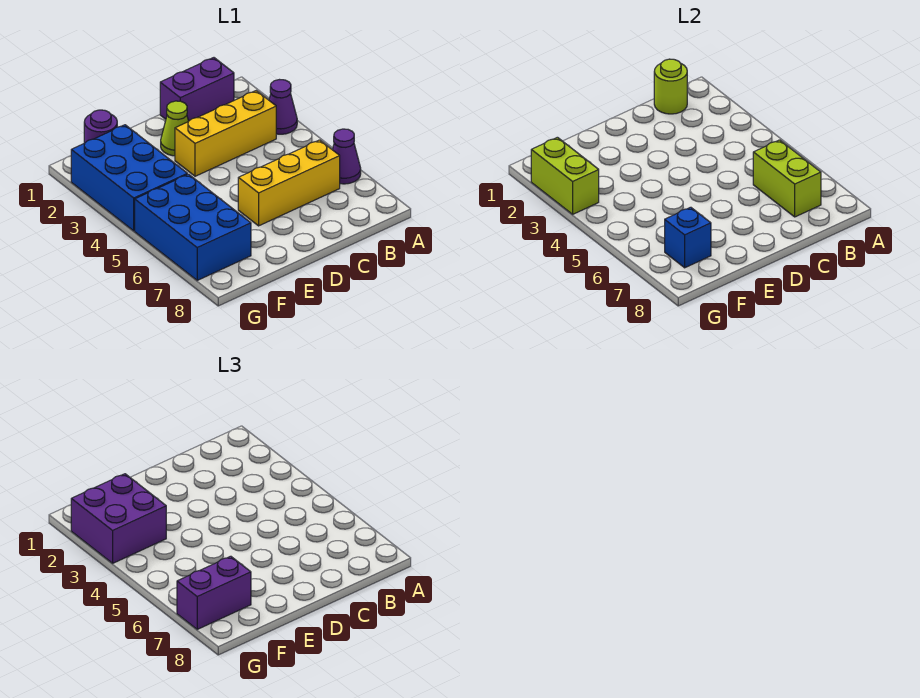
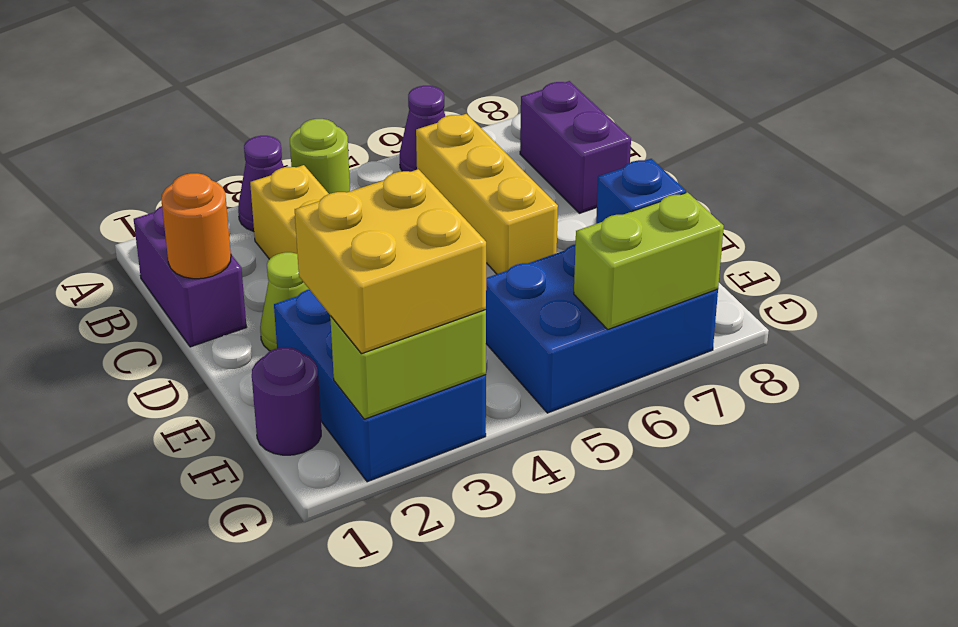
lime 1x1 round brick [654,59,687,114] -> lime 1x1 round brick moved to [290,119,350,194]
lime 1x2 brick [753,140,821,217] -> lime 1x2 brick moved to [574,192,724,329]
none -> orange 1x1 round brick [161,173,231,279]
blue 2x3 brick [71,125,187,231] -> blue 2x3 brick turned to [274,289,486,482]
purple 2x2 brick [71,474,166,563] -> yellow 2x2 brick [295,169,486,354]
purple 1x2 brick [177,556,251,629] -> purple 1x2 brick moved to [520,81,631,213]

